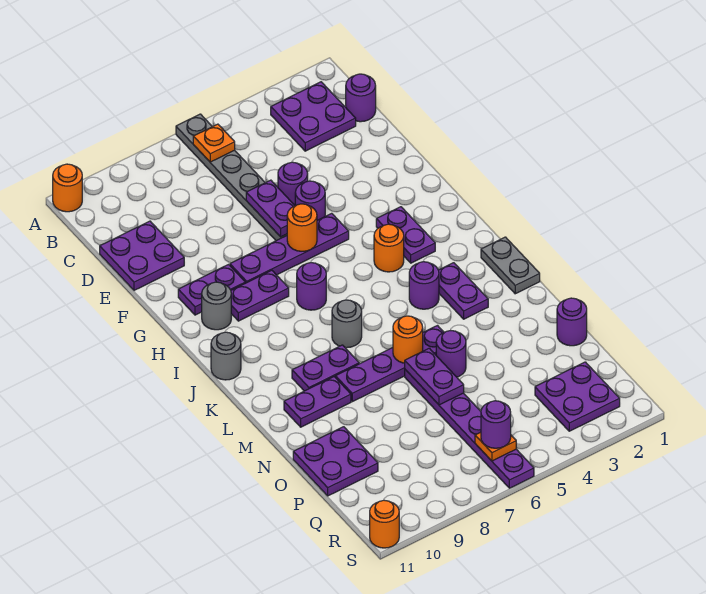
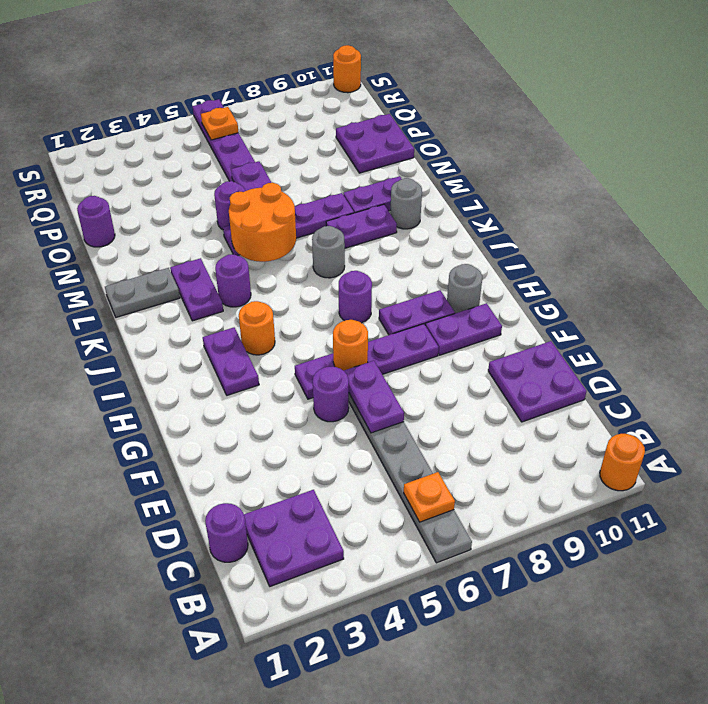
purple 1x1 round brick [278,162,308,205] -> none
grey 1x1 round brick [211,332,241,380] -> grey 1x1 round brick moved to [390,178,422,229]
grey 1x2 plate [481,237,540,294] -> grey 1x2 plate turned to [105,268,180,317]
orange 1x1 round brick [393,316,423,363] -> orange 2x2 round brick [229,183,296,262]
purple 2x2 plate [535,362,620,431] -> none
purple 1x1 round brick [481,401,511,448] -> none

